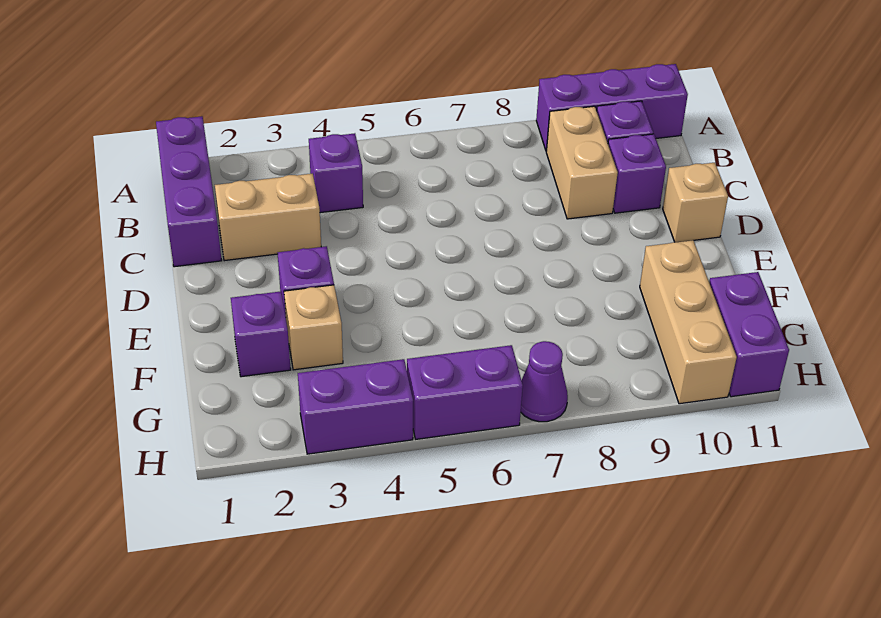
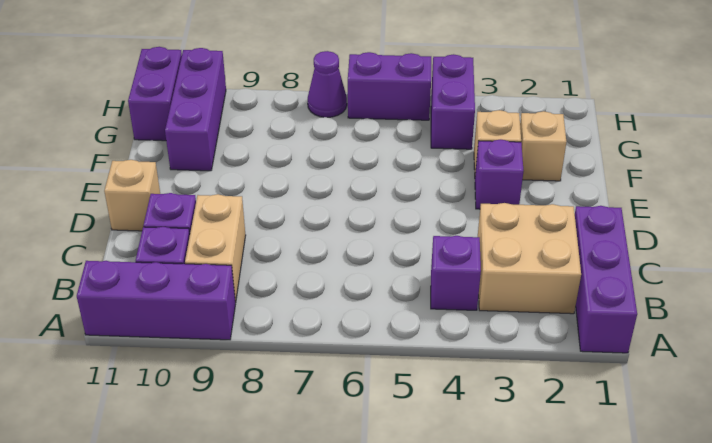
tan 1x2 brick [215,174,321,261] -> tan 2x2 brick [478,203,581,314]
purple 1x1 brick [231,291,291,377] -> tan 1x1 brick [520,111,566,181]
tan 1x3 brick [640,240,737,404] -> purple 1x3 brick [165,48,226,171]
purple 1x2 brick [298,359,413,454] -> purple 1x2 brick turned to [431,54,475,149]

